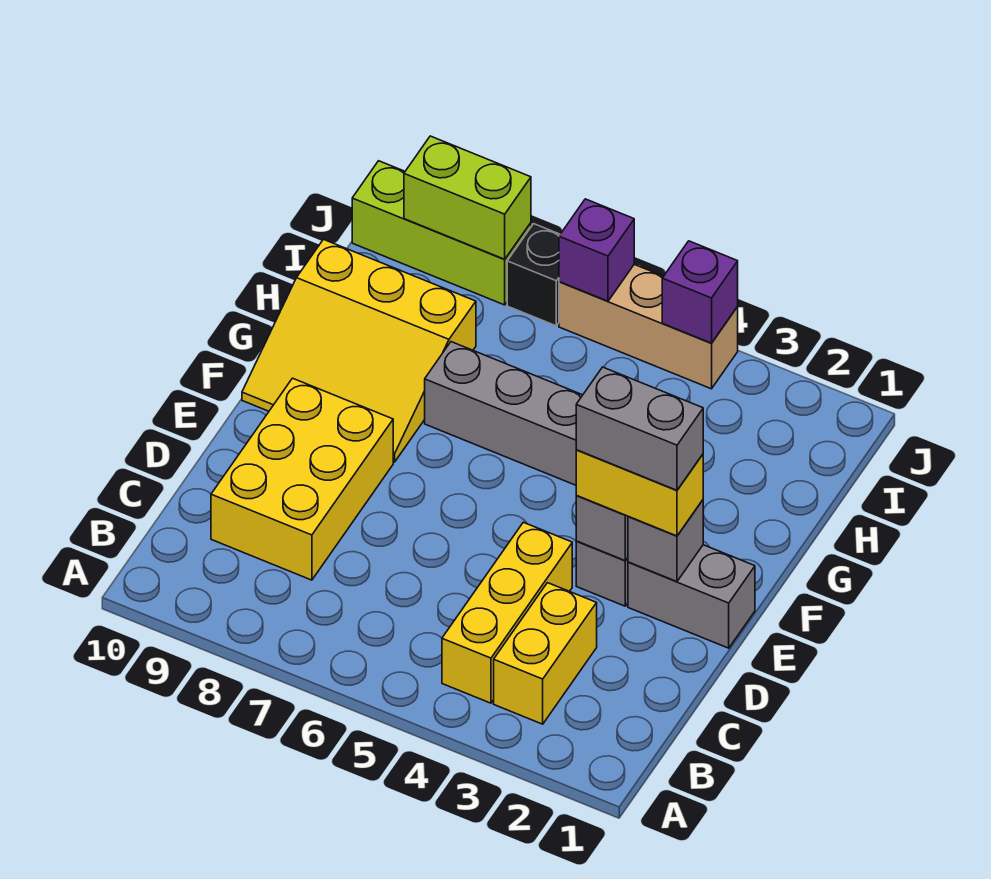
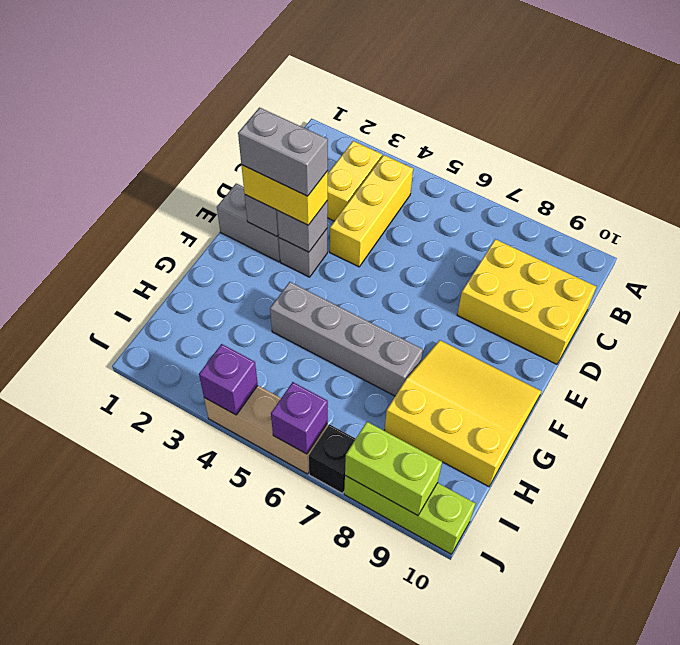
yellow 2x3 brick [211,378,393,580] -> yellow 2x3 brick turned to [457,239,596,364]

